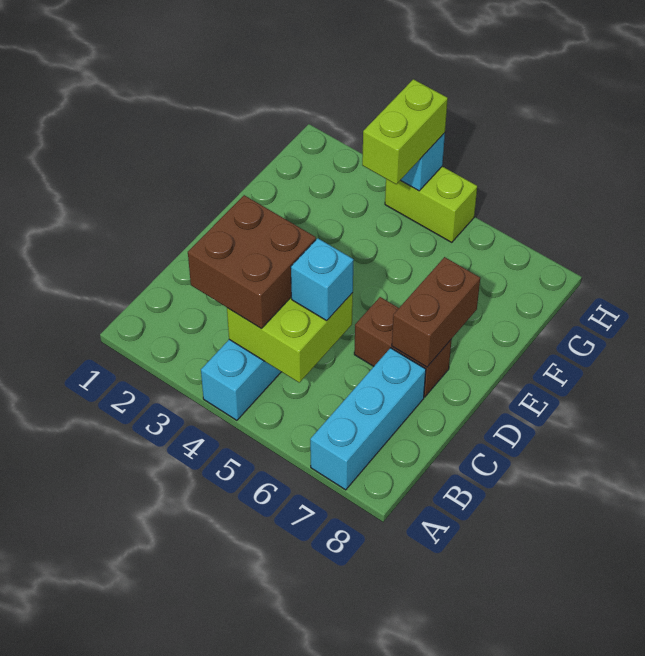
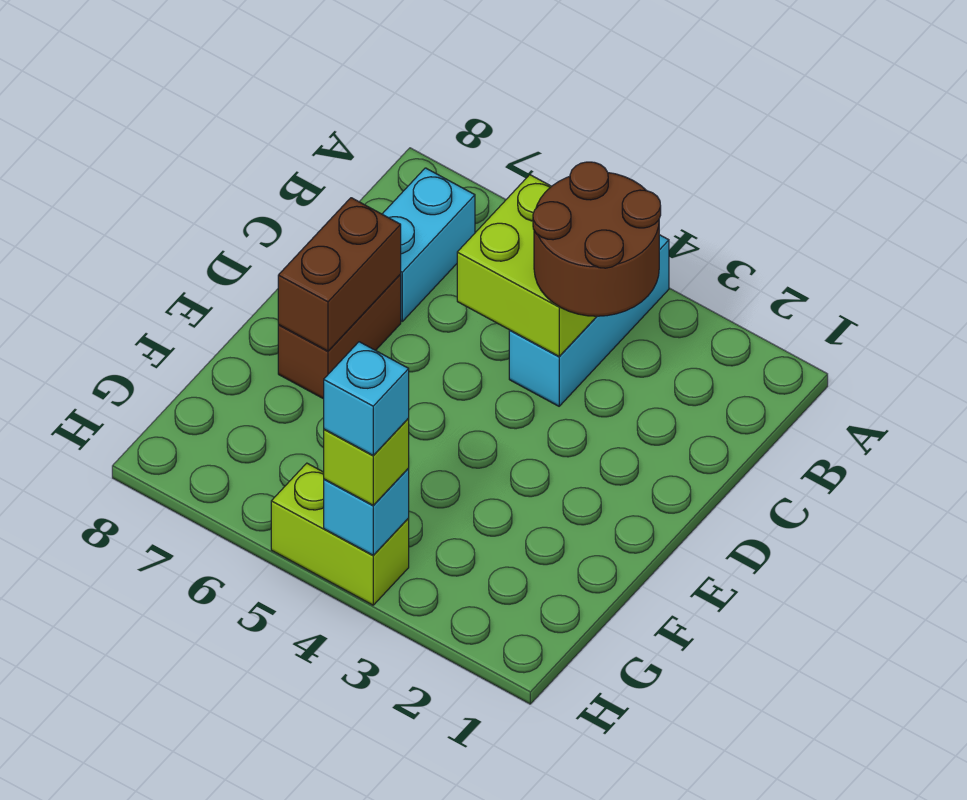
cyan 1x3 brick [310,348,426,490] -> cyan 1x2 brick [382,168,475,321]
brown 2x2 brick [188,195,316,328] -> brown 2x2 round brick [533,162,661,316]
cyan 1x1 brick [291,238,354,321] -> cyan 1x1 brick moved to [324,342,409,456]
brown 1x2 brick [354,297,452,397] -> brown 1x2 brick turned to [278,275,401,399]
lime 1x2 brick [362,79,448,184] -> lime 1x1 brick [324,419,409,505]

